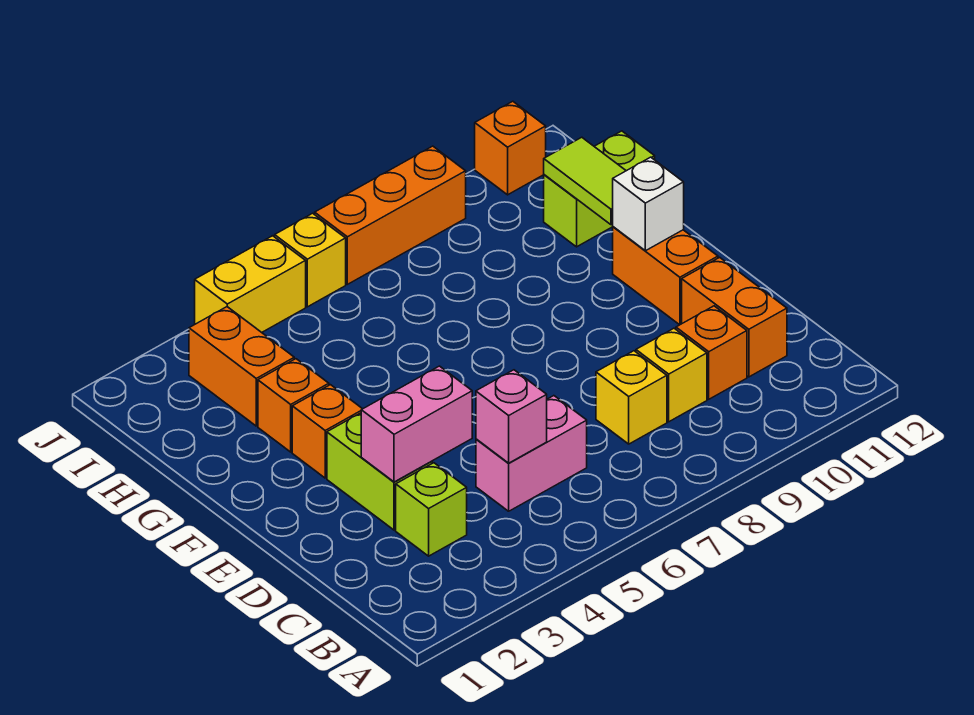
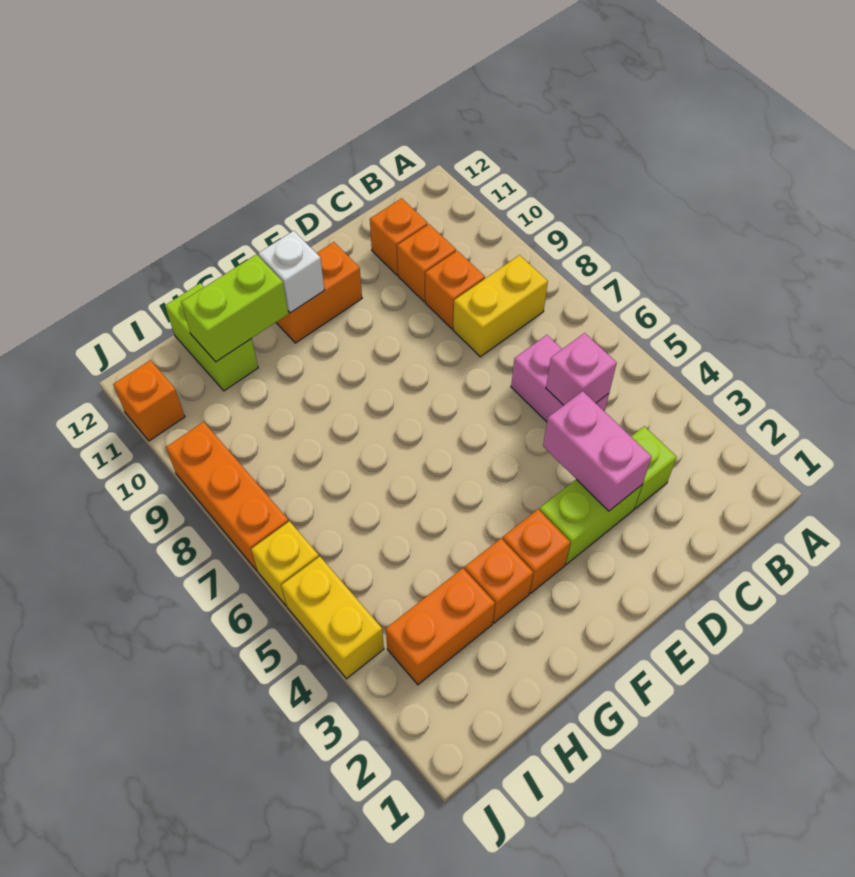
yellow 1x1 brick [596,351,667,444] -> yellow 1x2 brick [453,255,548,357]
yellow 1x1 brick [636,328,707,422] -> orange 1x1 brick [425,251,485,329]
orange 1x2 brick [682,257,787,377] -> orange 1x1 brick [370,198,428,275]
lime 1x2 tile [544,137,626,225] -> lime 1x2 brick [181,254,288,362]

